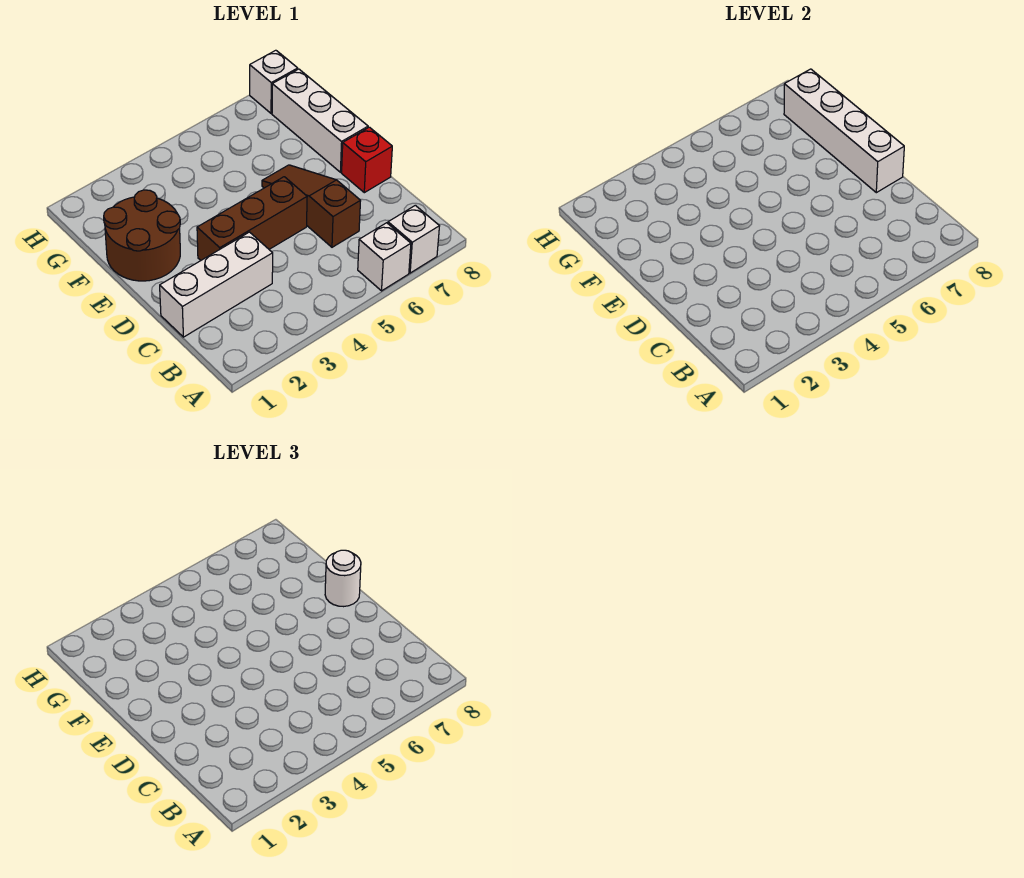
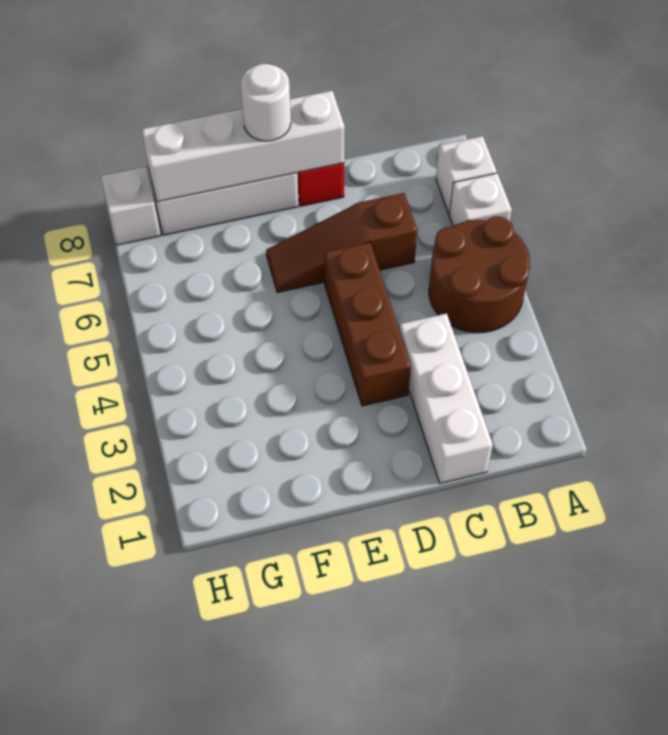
brown 2x2 round brick [104,190,180,281] -> brown 2x2 round brick moved to [429,217,530,333]

